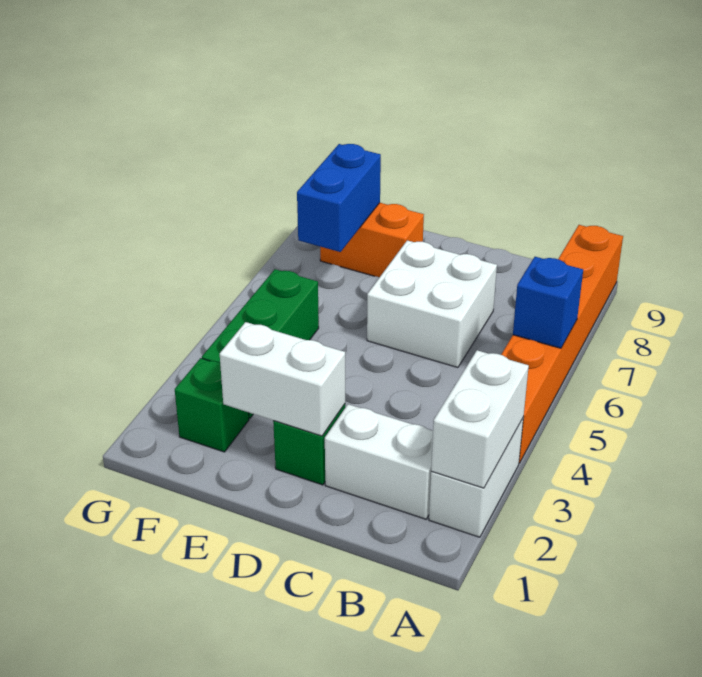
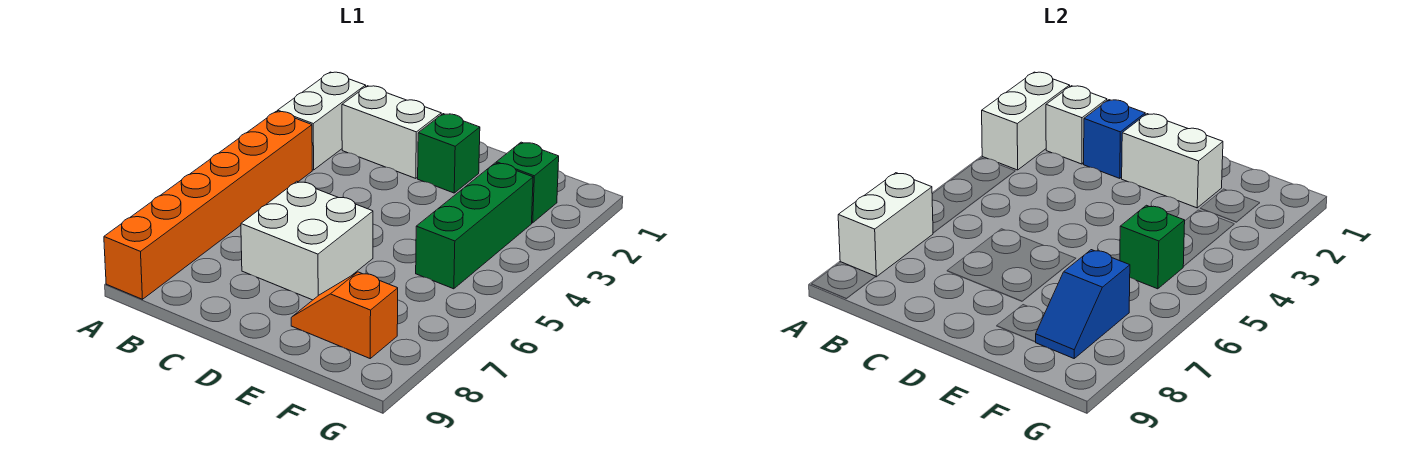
blue 1x1 brick [513,257,583,348] -> blue 1x1 brick moved to [1084,100,1145,178]
none -> white 1x2 brick [838,173,933,277]
none -> white 1x1 brick [1046,86,1107,164]
orange 1x2 brick [320,203,424,277] -> orange 1x2 slope [291,272,398,358]
none -> green 1x1 brick [1120,205,1185,289]
blue 1x2 brick [297,144,381,252] -> blue 1x2 slope [1036,250,1130,358]

